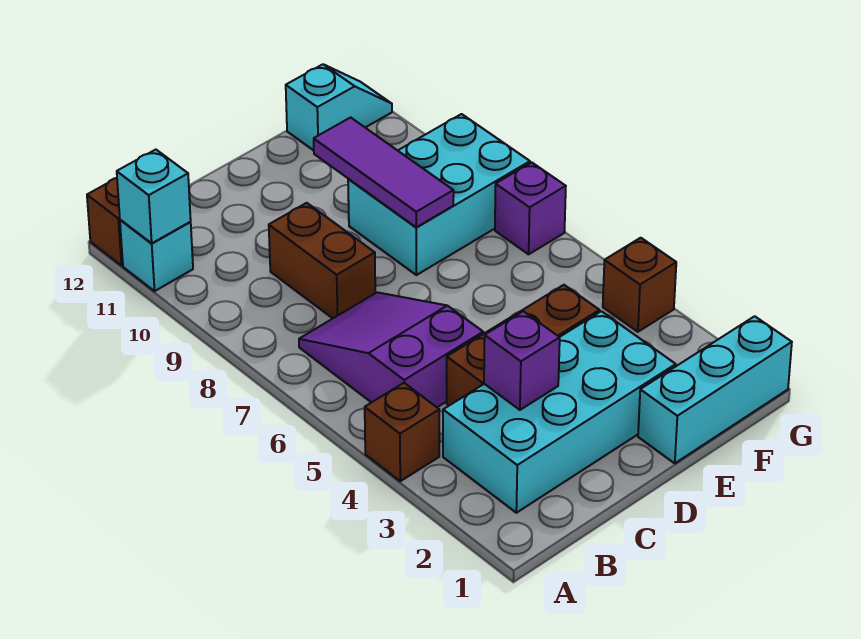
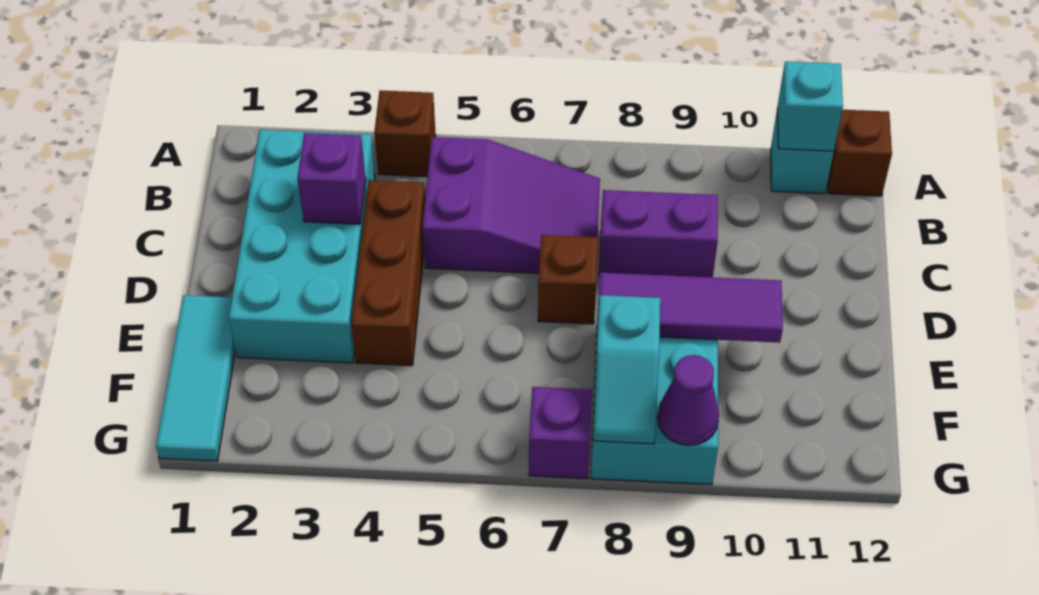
brown 1x2 brick [269,203,375,318] -> purple 1x2 brick [599,190,718,277]
cyan 1x3 brick [638,316,792,463] -> cyan 1x3 tile [156,295,235,461]
cyan 1x2 slope [286,64,392,150] -> cyan 1x2 slope moved to [593,295,660,444]
brown 1x1 brick [603,238,676,332] -> brown 1x1 brick moved to [538,235,598,324]
none -> purple 1x1 cone [658,355,719,445]

